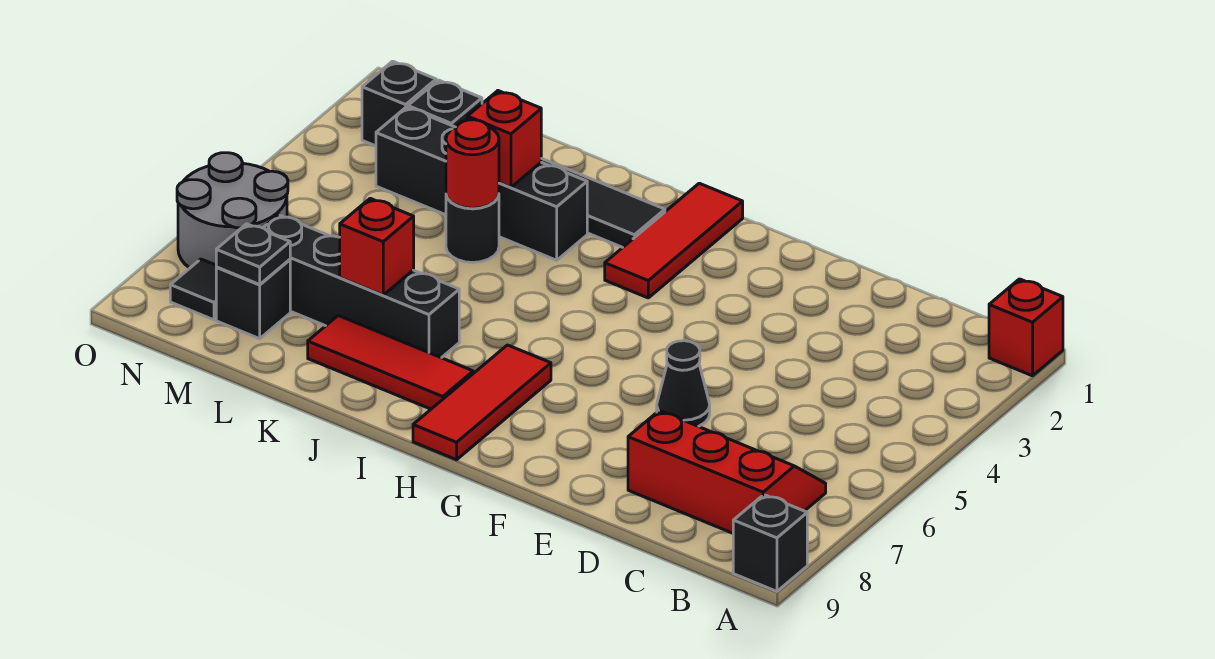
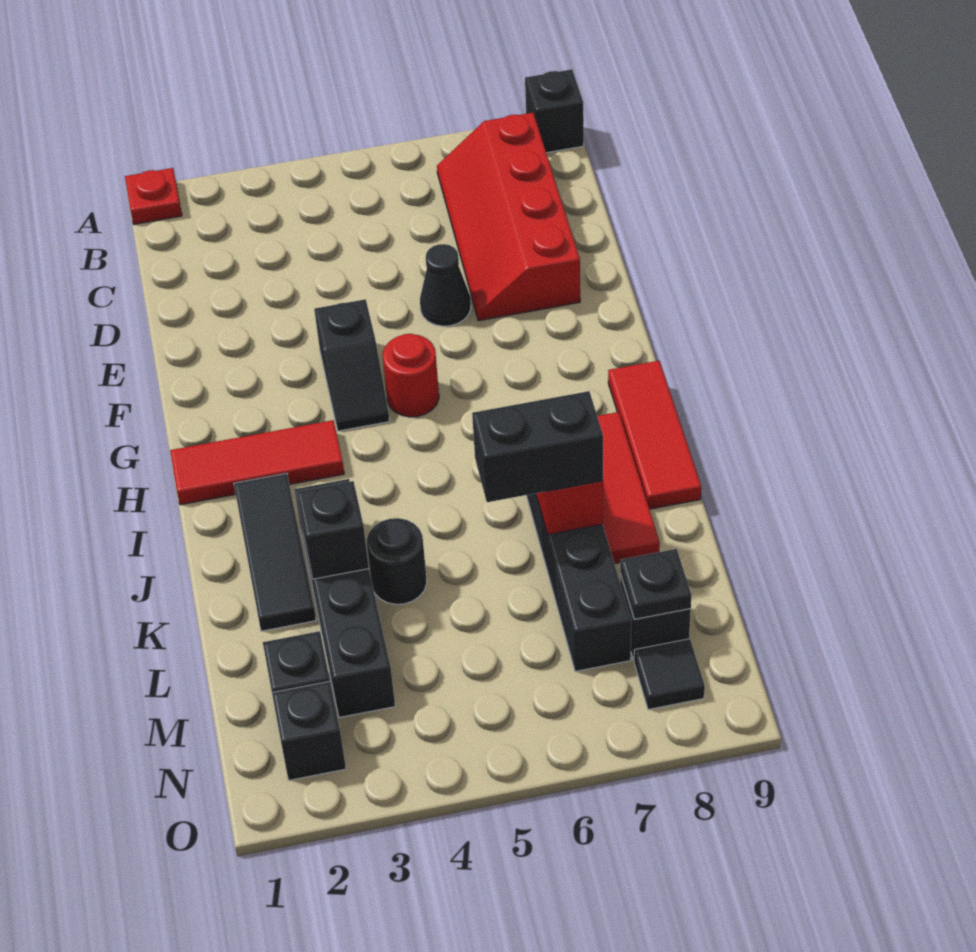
red 1x1 brick [989,279,1063,376] -> red 1x1 plate [125,168,182,224]
red 2x3 slope [628,411,826,533] -> red 2x4 slope [437,113,580,321]
none -> black 1x2 slope [314,299,389,431]
red 1x3 tile [413,345,551,460] -> red 1x3 tile turned to [608,361,701,509]
red 1x1 brick [467,91,541,187] -> black 1x1 brick [297,481,369,579]
red 1x1 round brick [446,120,499,208] -> red 1x1 round brick moved to [383,334,439,417]
none -> black 1x2 brick [472,391,603,502]
grey 2x2 round brick [177,153,288,268] -> none

